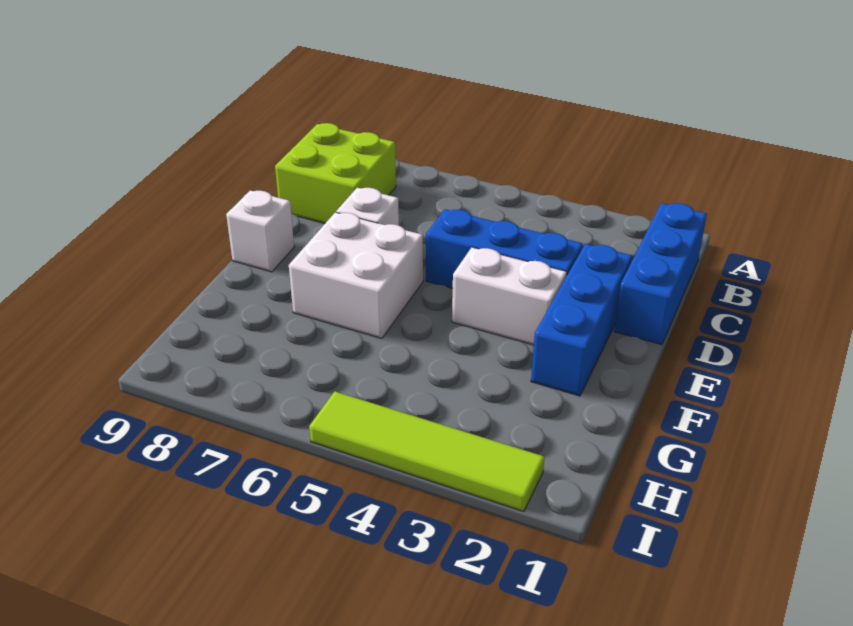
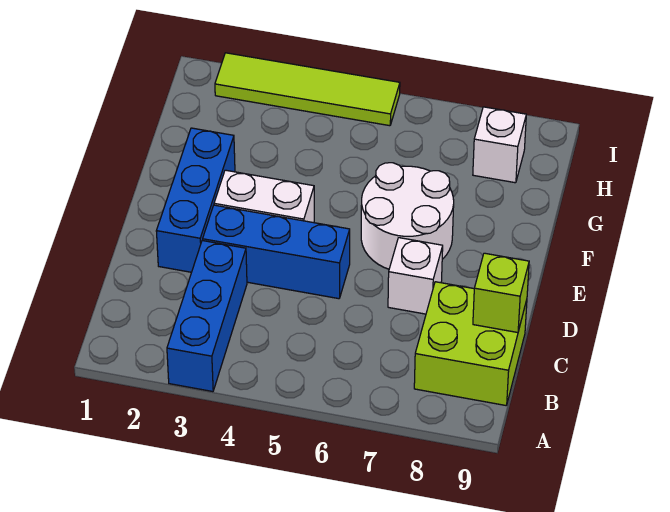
blue 1x3 brick [614,203,707,345] -> blue 1x3 brick moved to [167,240,247,392]
none -> lime 1x1 brick [473,253,529,333]
white 2x2 brick [289,212,423,338] -> white 2x2 round brick [361,163,454,269]
white 1x1 brick [226,191,294,272] -> white 1x1 brick moved to [473,107,526,183]

